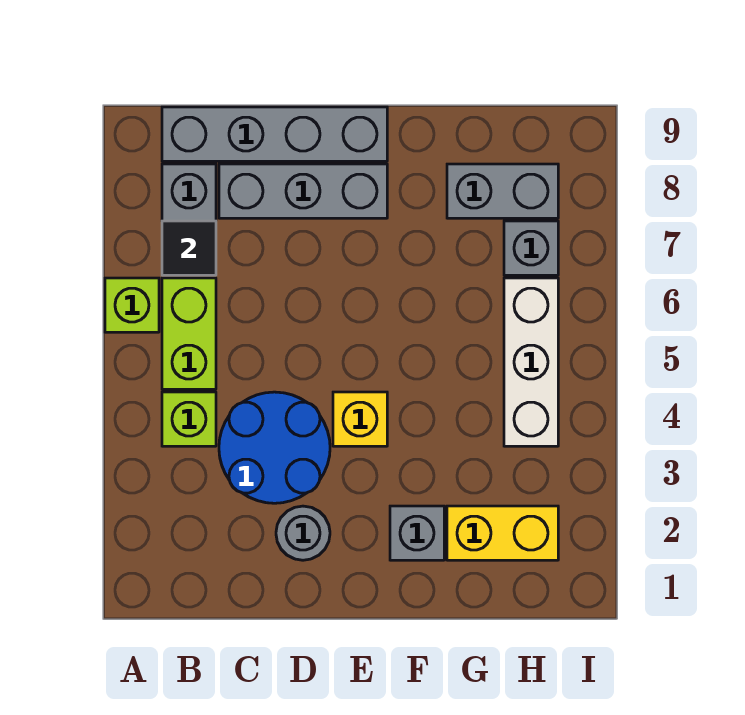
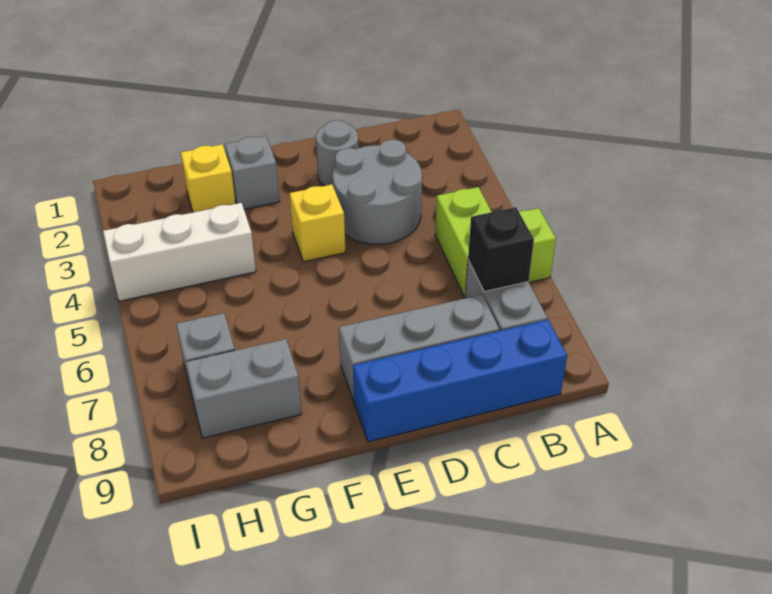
lime 1x1 brick [162,392,216,446] -> none
black 1x1 tile [162,221,216,275] -> black 1x1 brick [468,207,534,292]
grey 1x4 brick [162,107,387,161] -> blue 1x4 brick [353,320,567,442]
blue 2x2 round brick [219,392,330,503] -> grey 2x2 round brick [333,140,422,245]
yellow 1x2 brick [447,506,558,560] -> yellow 1x1 brick [181,144,236,212]
white 1x3 brick [504,278,558,446] -> white 1x3 brick turned to [103,203,256,301]

